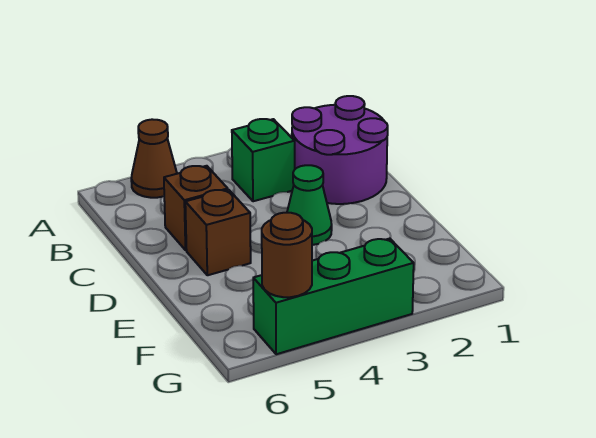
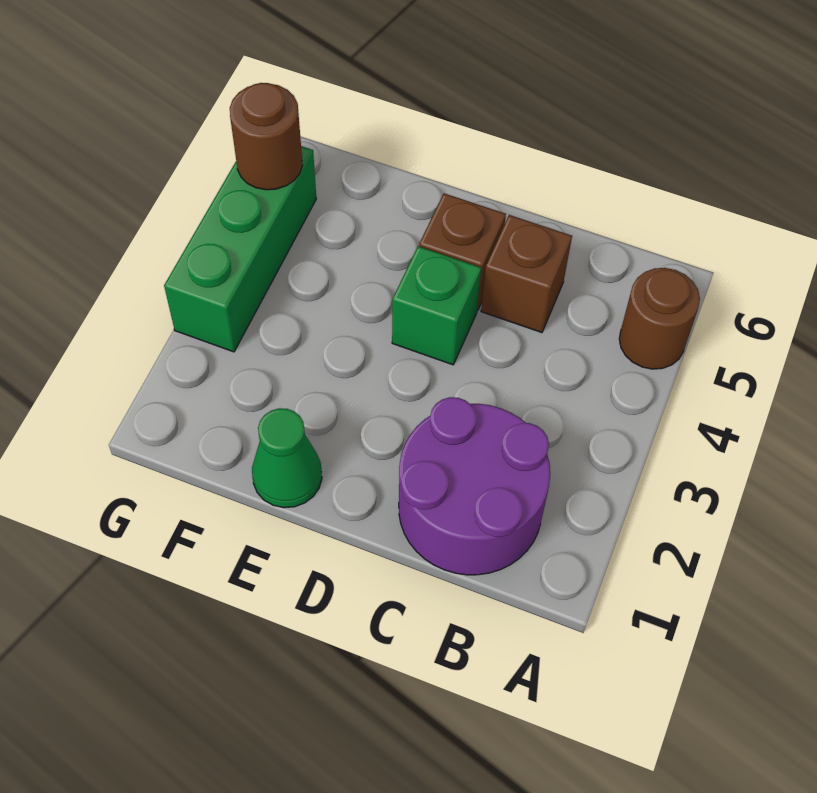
brown 1x1 cone [131,119,177,198] -> brown 1x1 round brick [619,268,700,369]
green 1x1 brick [232,119,295,201] -> green 1x1 brick moved to [392,246,481,365]
green 1x1 cone [287,165,332,245] -> green 1x1 cone moved to [252,408,322,508]

